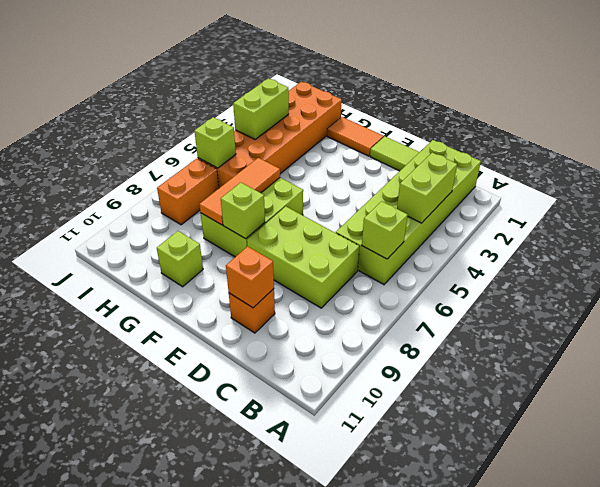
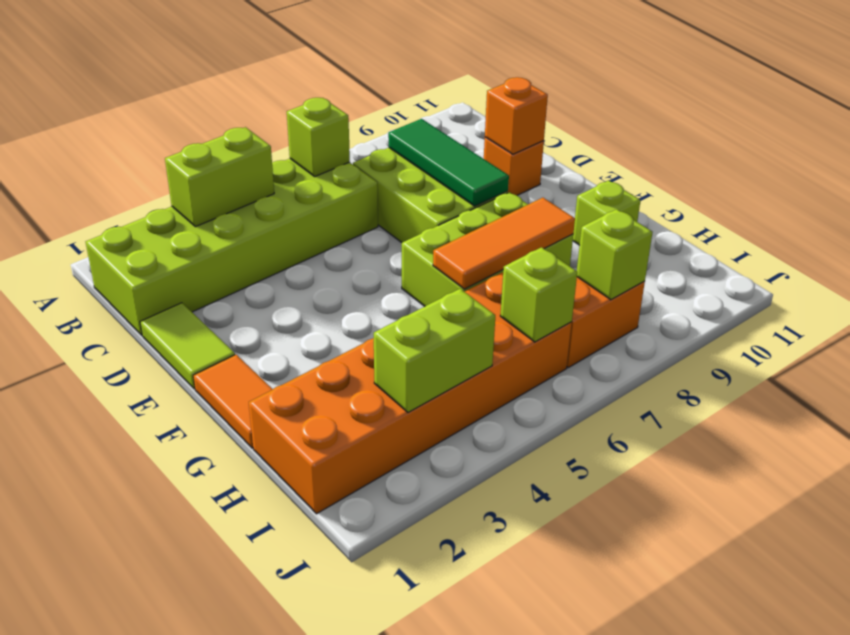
none -> green 1x3 tile [388,119,509,206]
lime 1x1 brick [221,183,265,239] -> lime 1x1 brick moved to [577,209,653,300]

